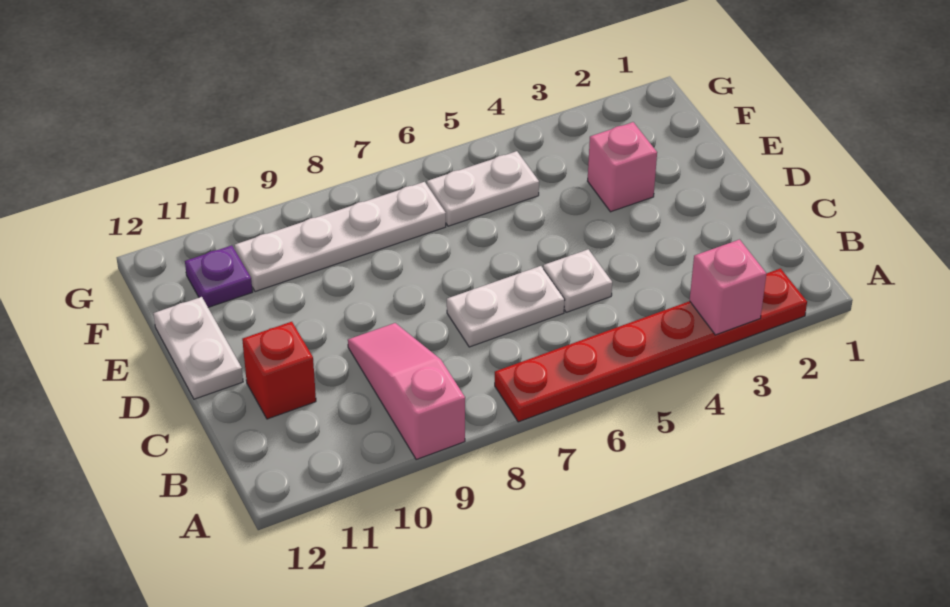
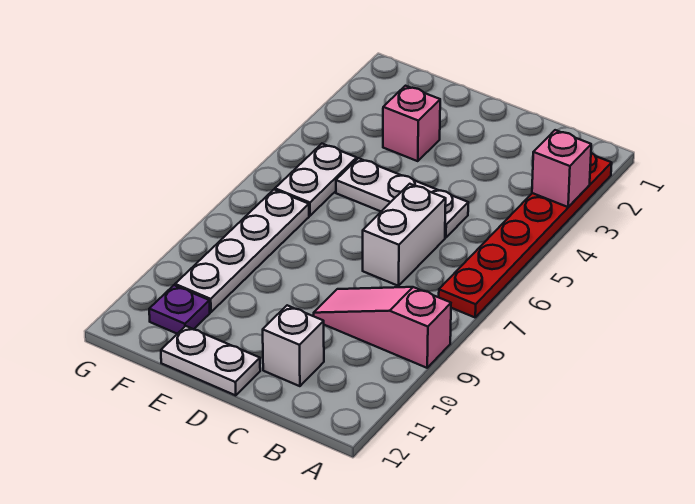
white 1x1 plate [543,249,612,312] -> white 1x3 plate [336,158,468,238]
white 1x2 plate [447,266,565,347] -> white 1x2 brick [363,184,446,286]
red 1x1 brick [242,322,316,419] -> white 1x1 brick [263,305,324,386]

